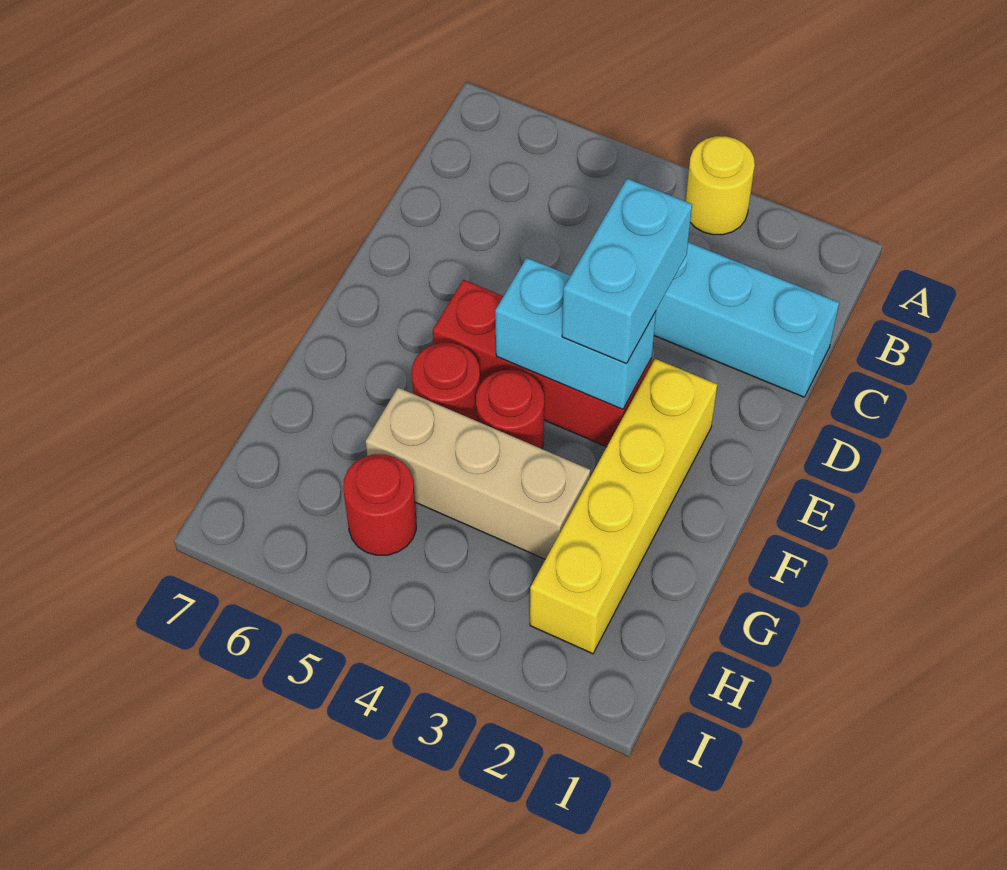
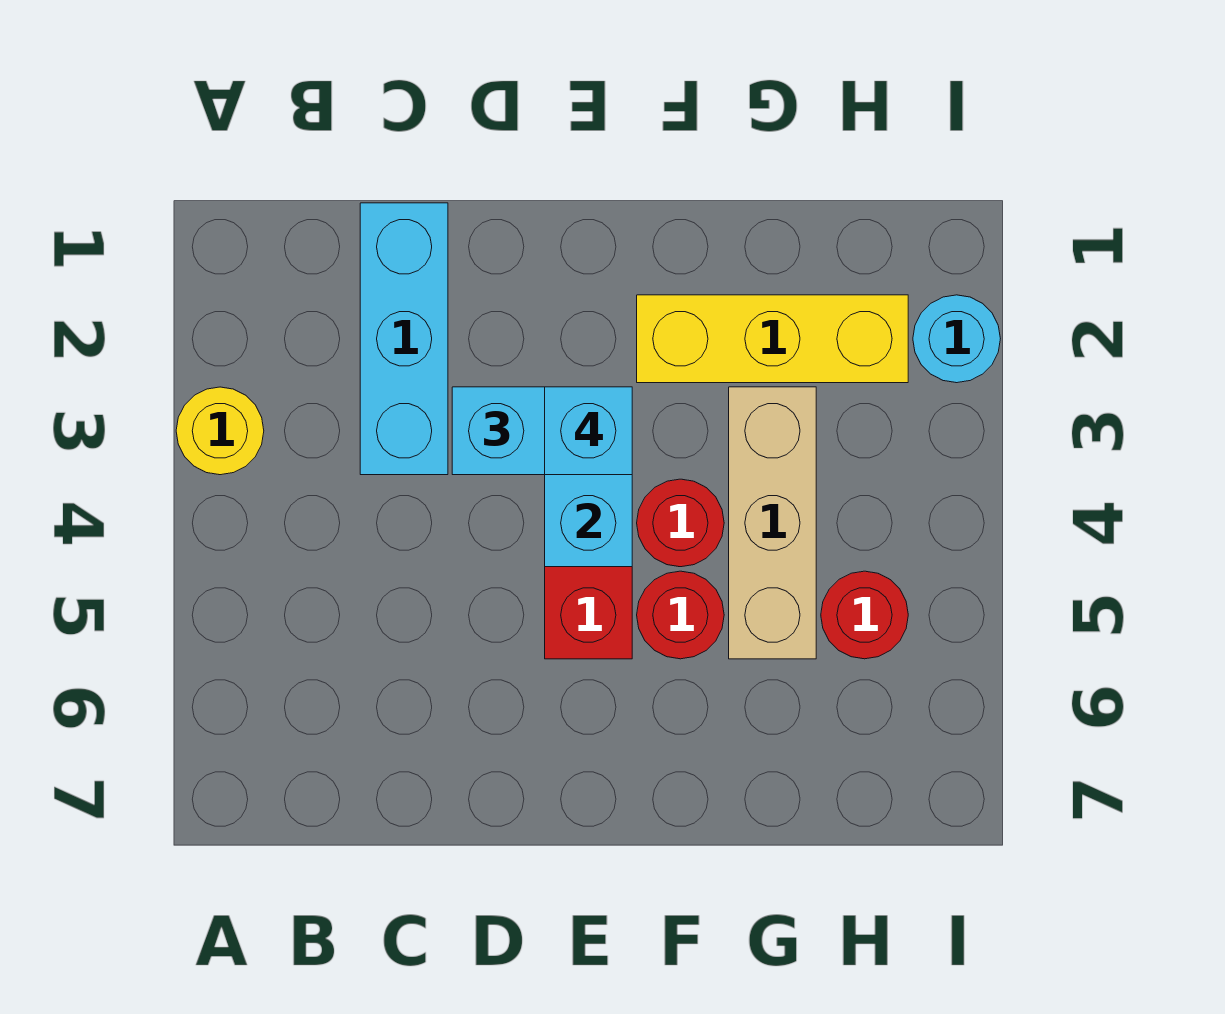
yellow 1x4 brick [530,359,717,654] -> yellow 1x3 brick [637,295,908,383]
none -> cyan 1x1 brick [545,387,632,475]
none -> cyan 1x1 round brick [913,295,1000,383]

